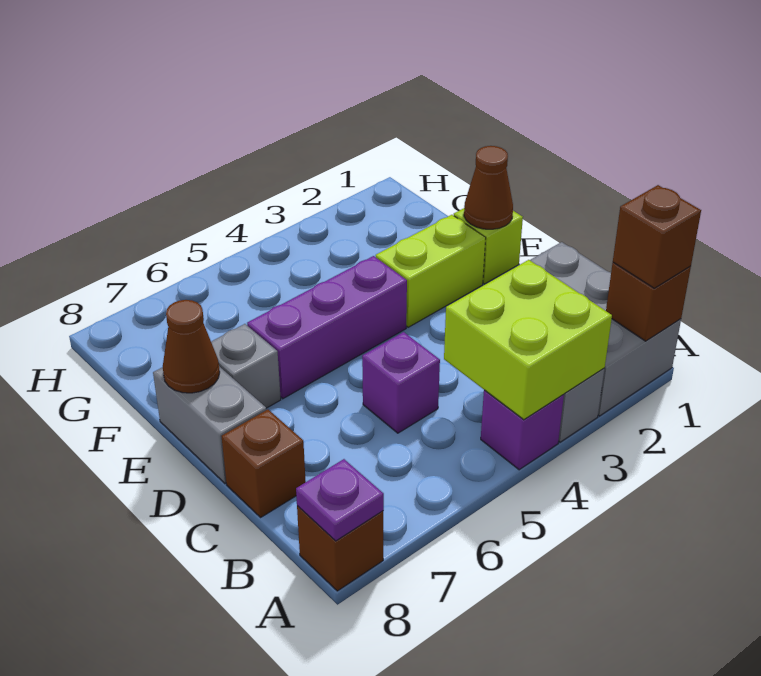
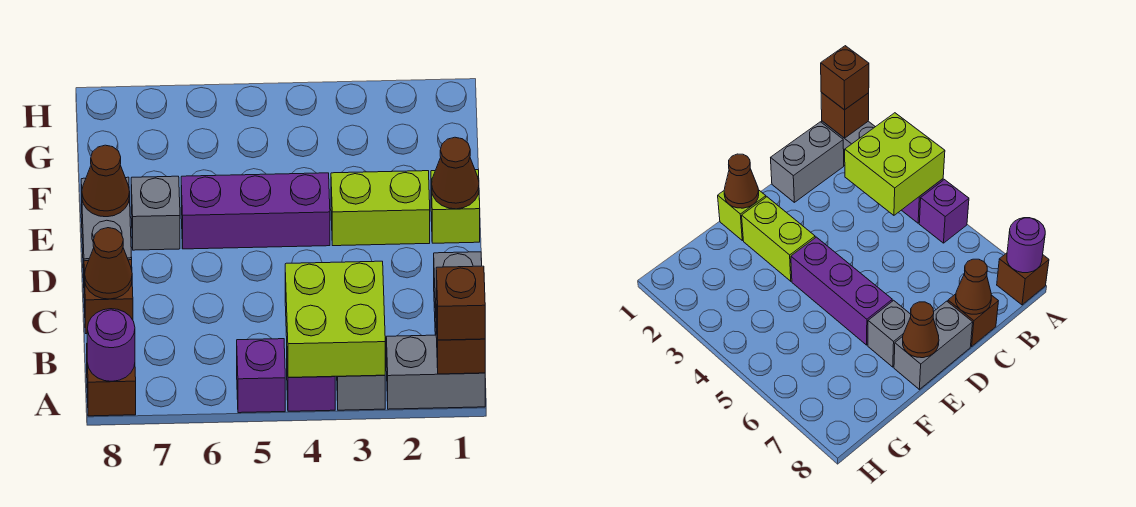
purple 1x1 plate [296,459,384,541] -> purple 1x1 round brick [87,309,135,381]
purple 1x1 brick [362,332,440,433] -> purple 1x1 brick moved to [237,339,285,413]
none -> brown 1x1 cone [85,228,132,299]

